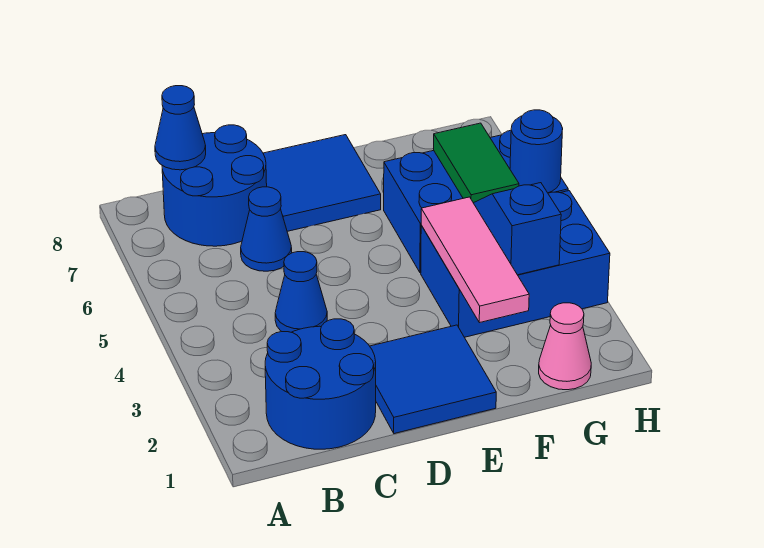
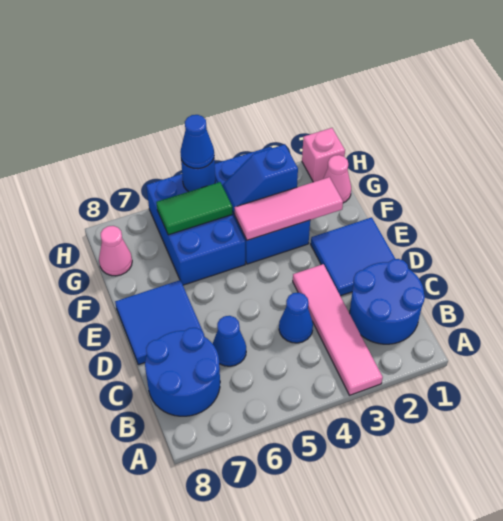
none -> pink 1x4 tile [293,264,383,395]
blue 1x1 cone [155,86,206,170] -> blue 1x1 cone moved to [180,115,214,169]
none -> pink 1x1 cone [99,226,132,276]
none -> pink 1x1 brick [302,128,345,182]

